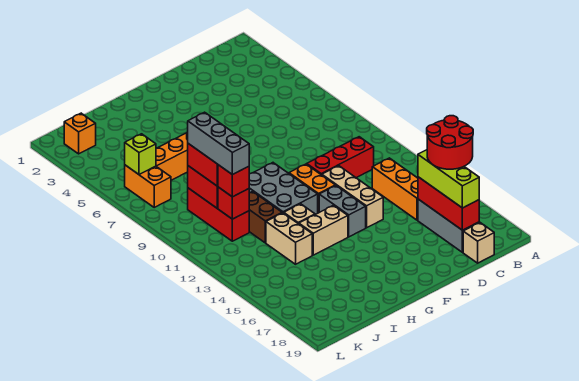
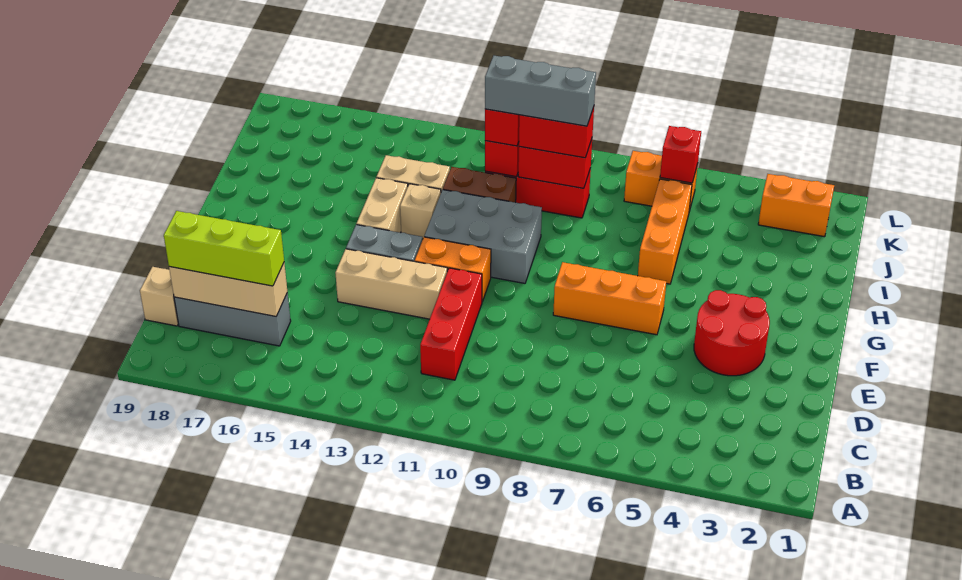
red 2x2 round brick [427,116,473,169] -> red 2x2 round brick moved to [694,290,770,376]
orange 1x3 brick [372,158,418,220] -> orange 1x3 brick moved to [553,262,666,335]
red 1x3 brick [418,177,479,230] -> tan 1x3 brick [169,263,287,316]
orange 1x1 brick [64,113,96,154] -> orange 1x2 brick [758,174,834,237]
lime 1x1 brick [125,134,156,174] -> red 1x1 brick [660,126,701,183]

